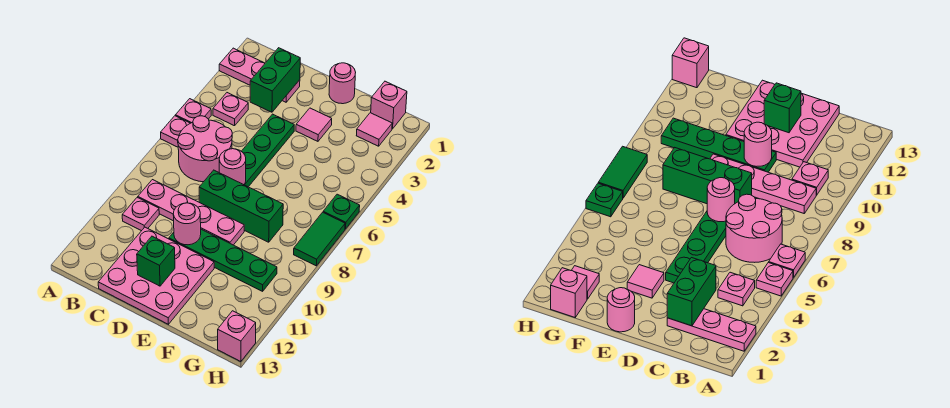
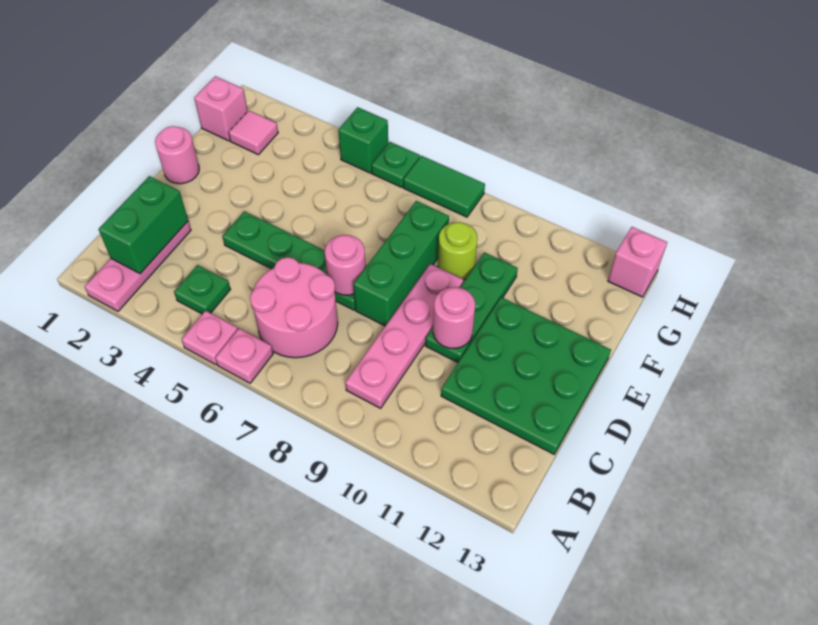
pink 1x1 plate [213,93,248,126] -> green 1x1 plate [174,265,230,314]
pink 1x1 plate [122,197,159,231] -> none
green 1x2 brick [250,48,300,112] -> green 1x2 brick turned to [99,176,188,274]
pink 3x3 plate [98,227,214,324] -> green 3x3 plate [441,297,611,454]
green 1x4 plate [169,229,277,291] -> green 1x3 plate [425,252,518,362]
green 1x1 brick [137,236,175,286] -> green 1x1 brick moved to [338,107,388,173]
pink 1x1 tile [296,108,332,141] -> none
none -> lime 1x1 round brick [438,222,477,280]

